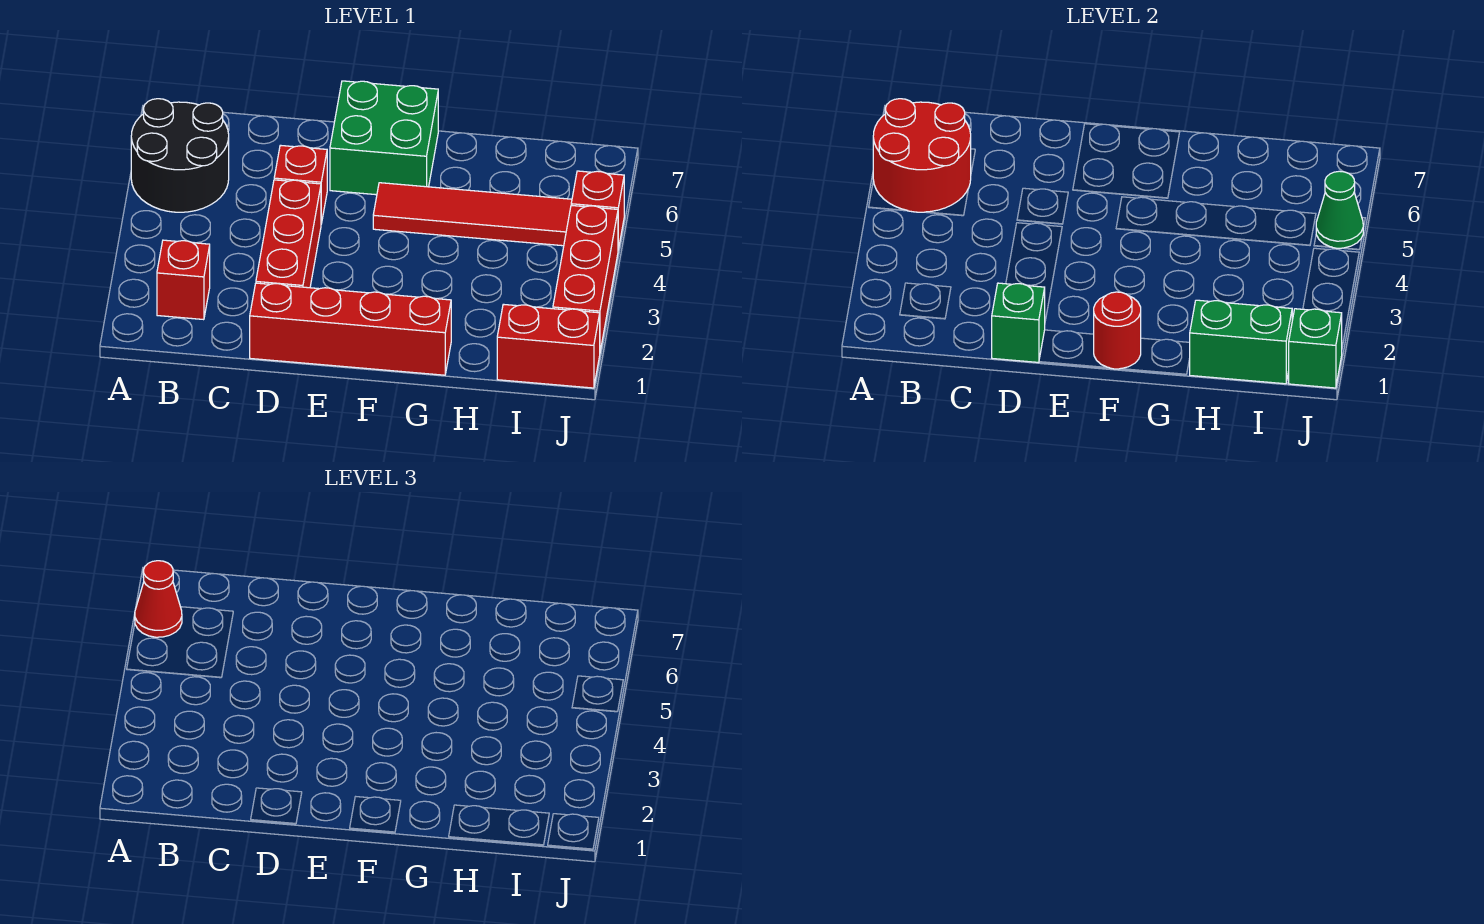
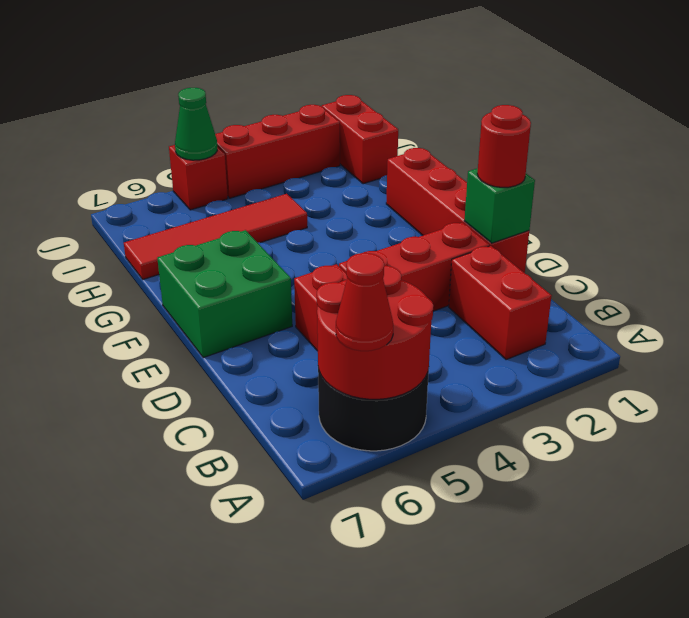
red 1x1 brick [157,240,210,320] -> red 1x2 brick [449,246,552,360]
red 1x1 round brick [1094,292,1141,369] -> red 1x1 round brick moved to [477,105,531,187]
red 1x4 tile [373,183,572,246] -> red 1x4 tile turned to [124,194,307,279]
green 1x2 brick [1190,300,1292,384] -> none
green 1x1 brick [1289,309,1342,388] -> none

